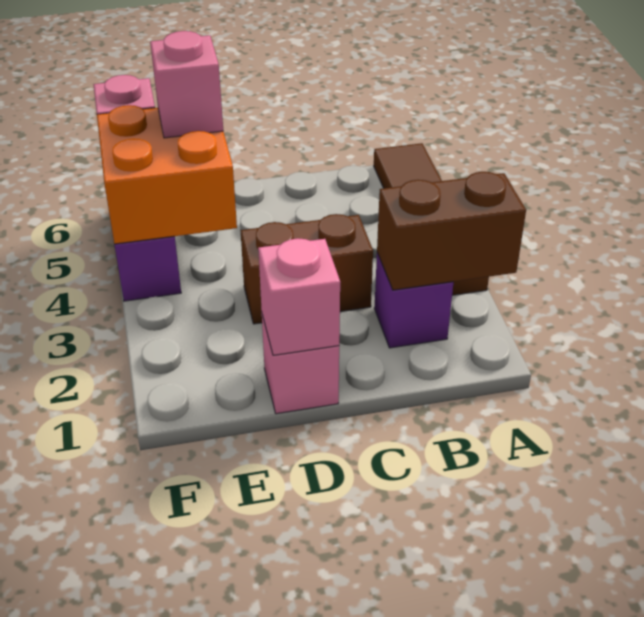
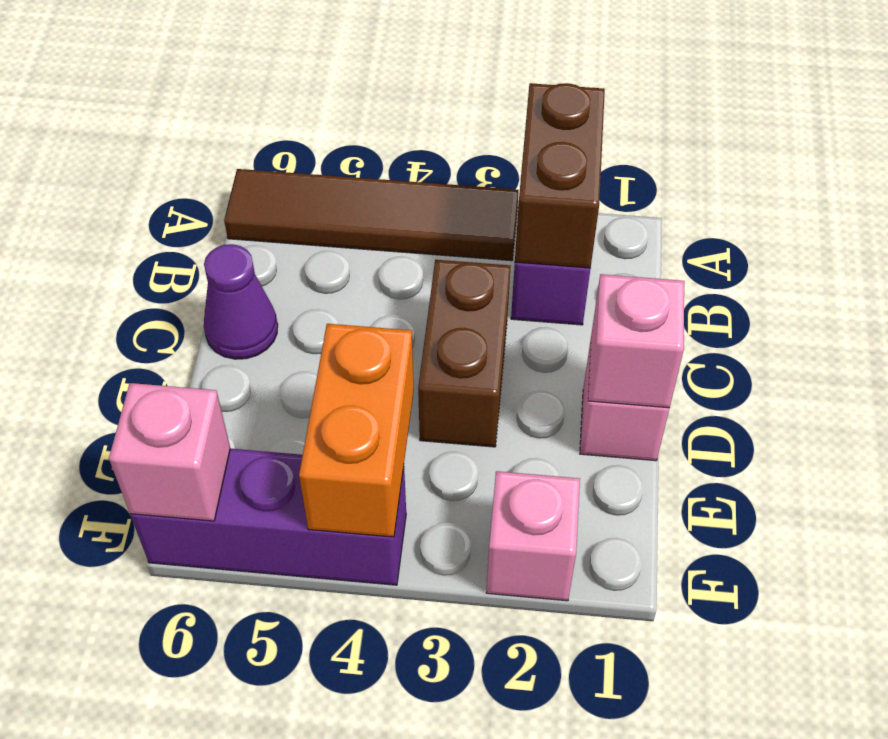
none -> purple 1x1 cone [204,244,278,359]
orange 2x2 brick [97,105,237,244] -> orange 1x2 brick [299,324,414,537]
pink 1x1 brick [150,31,223,138] -> pink 1x1 brick moved to [486,471,580,601]

